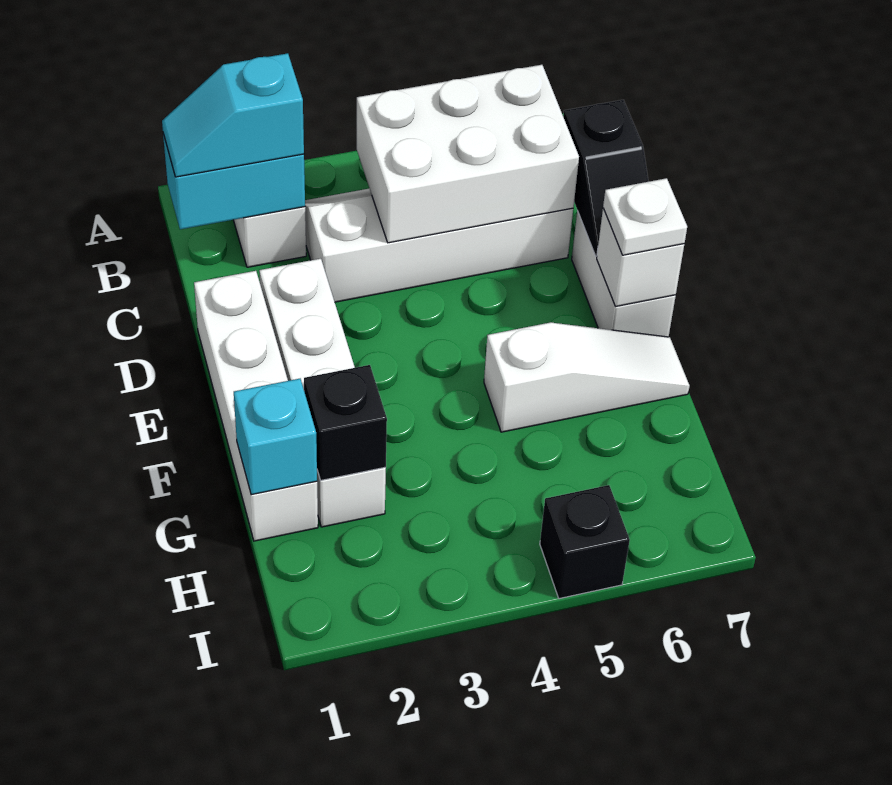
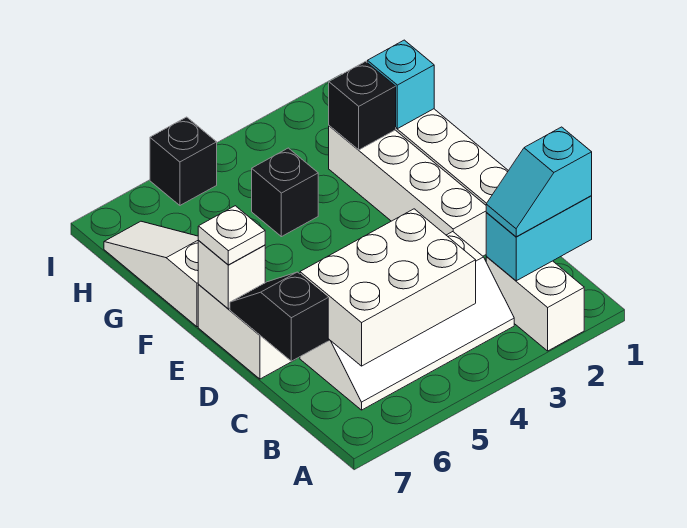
cyan 1x2 slope [162,53,304,177] -> cyan 1x2 slope turned to [486,127,592,237]
white 1x3 slope [484,322,690,432] -> white 1x3 slope turned to [104,221,199,327]
none -> black 1x1 brick [252,148,318,237]

